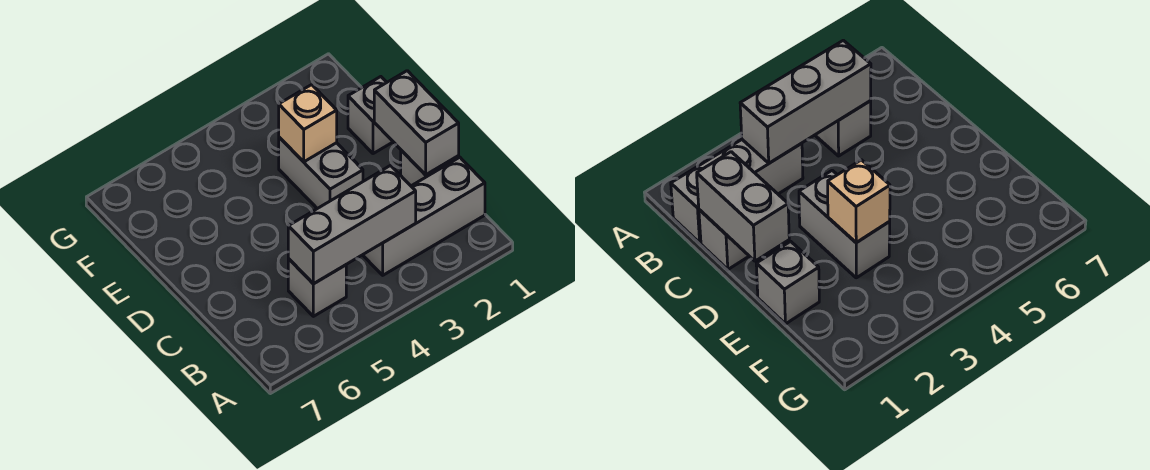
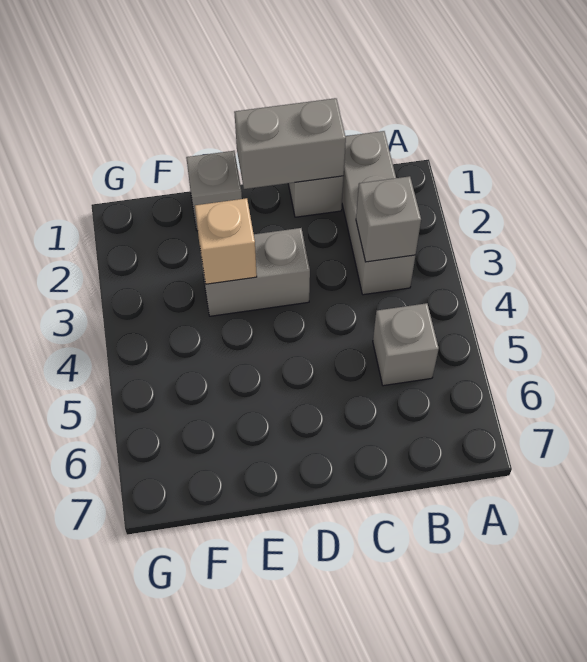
grey 1x3 brick [288,166,416,284] -> grey 1x1 brick [356,176,421,262]

